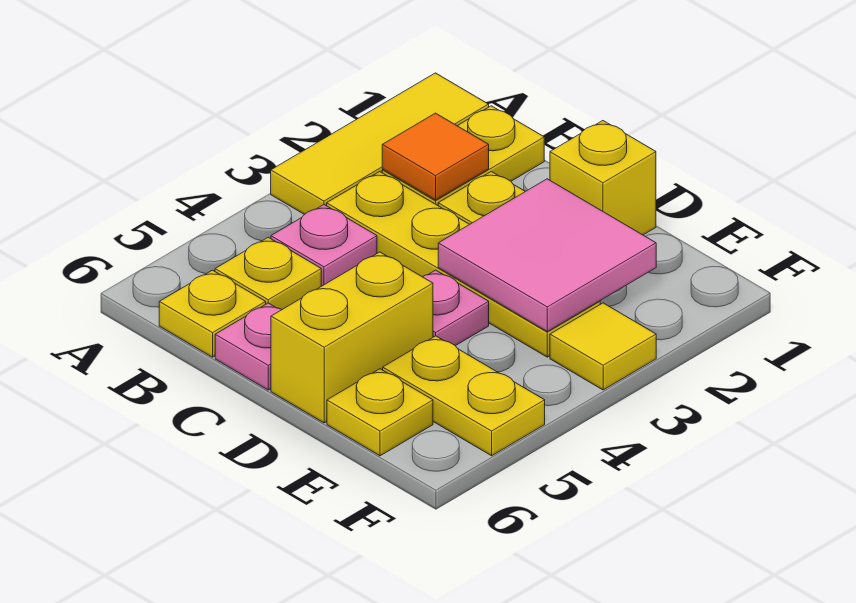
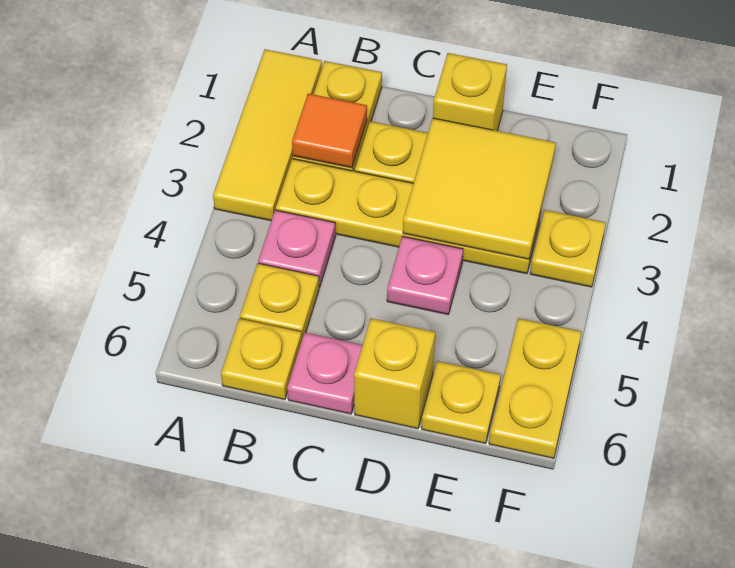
pink 2x2 tile [438,179,656,332] -> yellow 2x2 tile [403,118,556,259]
yellow 1x2 brick [271,252,433,423] -> yellow 1x1 brick [354,318,435,429]
yellow 1x2 plate [383,336,545,456] -> yellow 1x2 plate turned to [489,318,581,458]
yellow 1x1 tile [550,303,656,390] -> yellow 1x1 plate [530,210,606,287]

